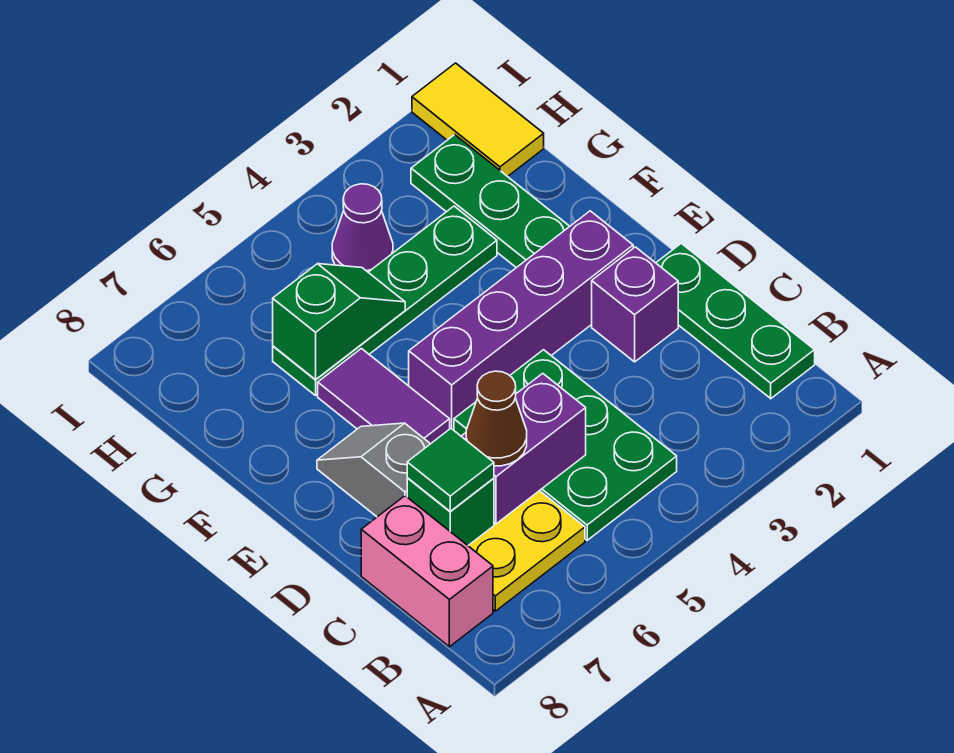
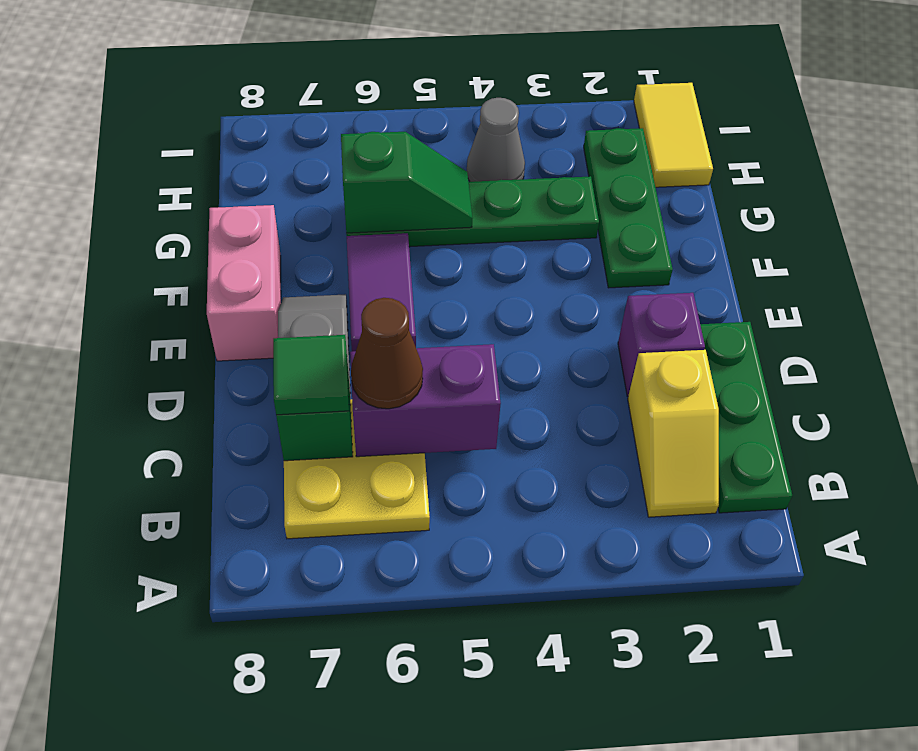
none -> yellow 1x2 slope [628,350,719,517]
green 2x3 plate [454,350,677,540] -> none
pink 1x2 brick [361,496,493,647] -> pink 1x2 brick moved to [207,205,281,361]
purple 1x4 brick [409,211,633,430] -> none
purple 1x1 cone [332,184,393,272] -> grey 1x1 cone [467,98,525,182]

